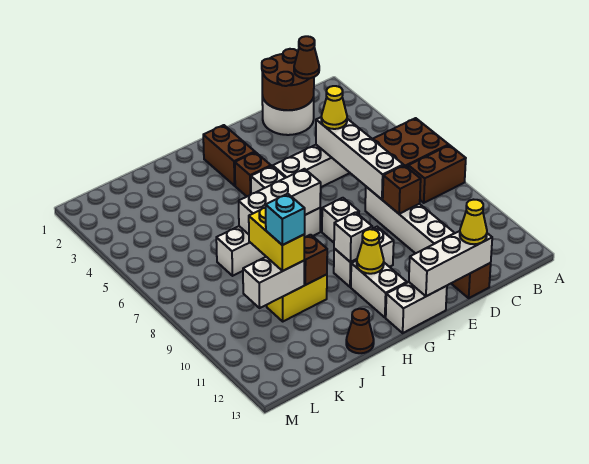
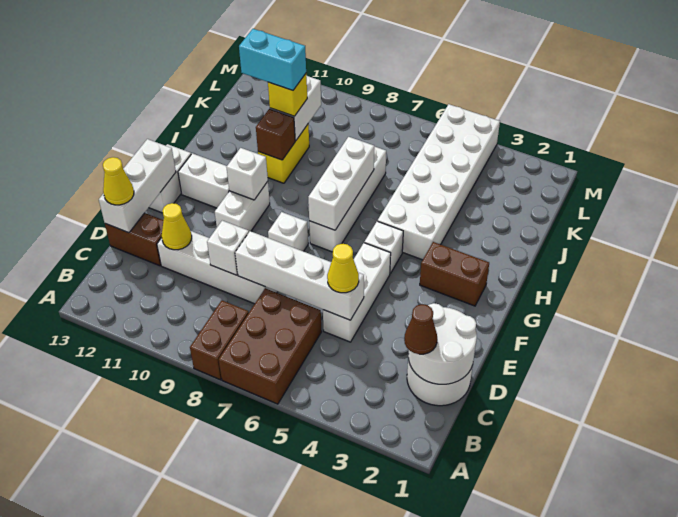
brown 2x2 round brick [262,49,314,110] -> white 2x2 round brick [408,303,477,384]
brown 1x1 brick [383,165,421,214] -> white 1x1 brick [207,221,249,275]
brown 1x1 brick [235,152,271,196] -> none
yellow 1x1 cone [357,229,384,274] -> yellow 1x1 cone moved to [162,203,192,250]
none -> white 2x6 brick [378,104,500,260]
brown 1x1 cone [346,309,374,353] -> none
yellow 1x2 brick [249,208,304,271] -> yellow 1x1 brick [268,74,307,116]
cyan 1x1 brick [266,194,305,245] -> cyan 1x2 brick [239,29,306,90]

